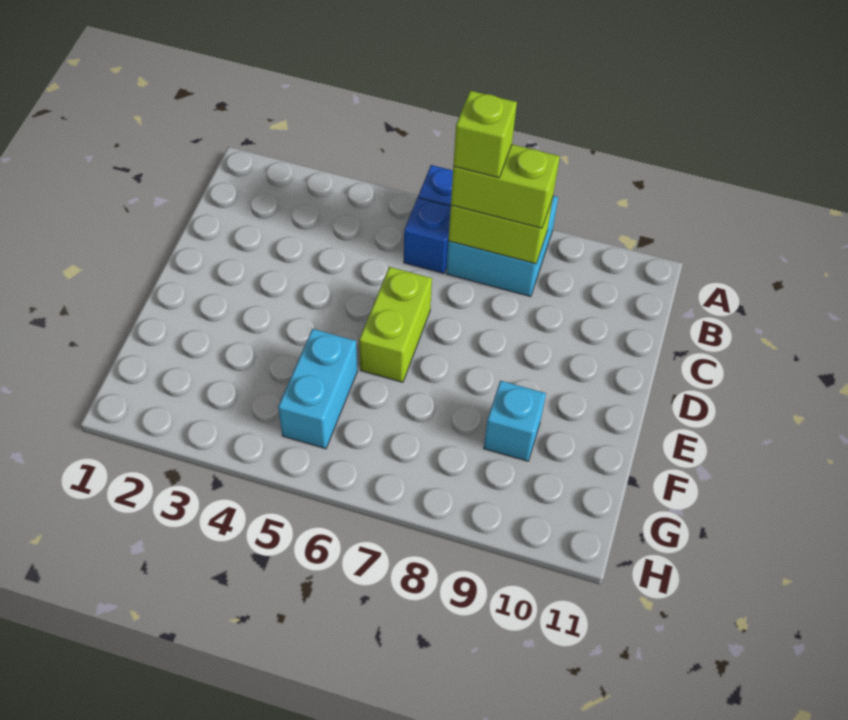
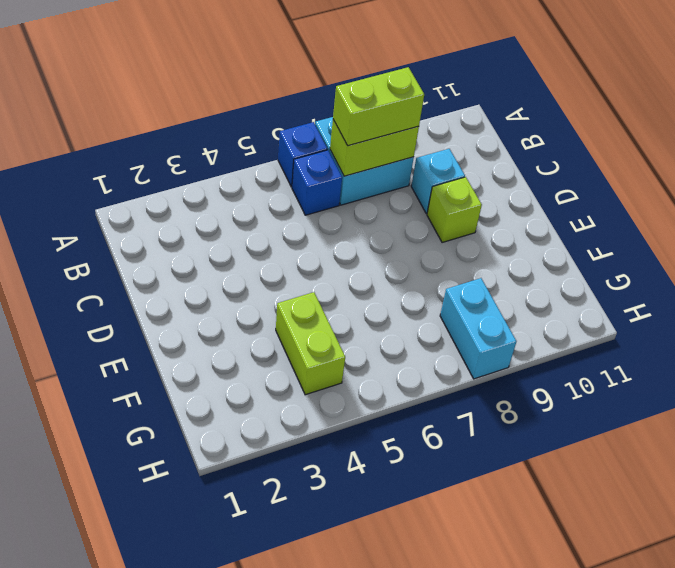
lime 1x1 brick [453,91,517,178] -> lime 1x1 brick moved to [427,177,482,243]
lime 1x2 brick [359,267,432,382] -> lime 1x2 brick moved to [276,292,345,395]
cyan 1x2 brick [278,329,357,449] -> cyan 1x2 brick moved to [440,278,516,379]
cyan 1x1 brick [484,381,546,461] -> cyan 1x1 brick moved to [411,149,465,214]

